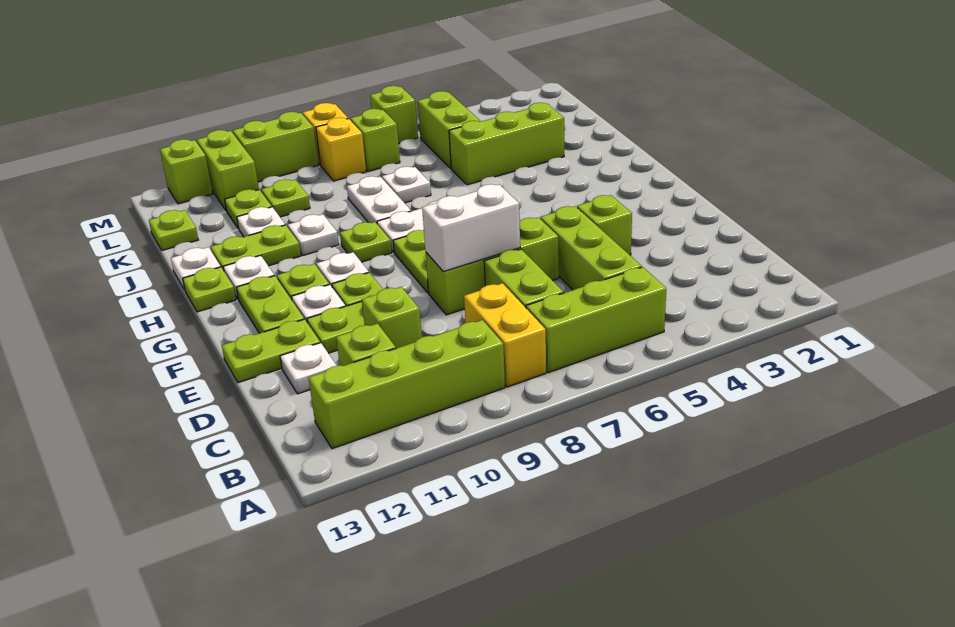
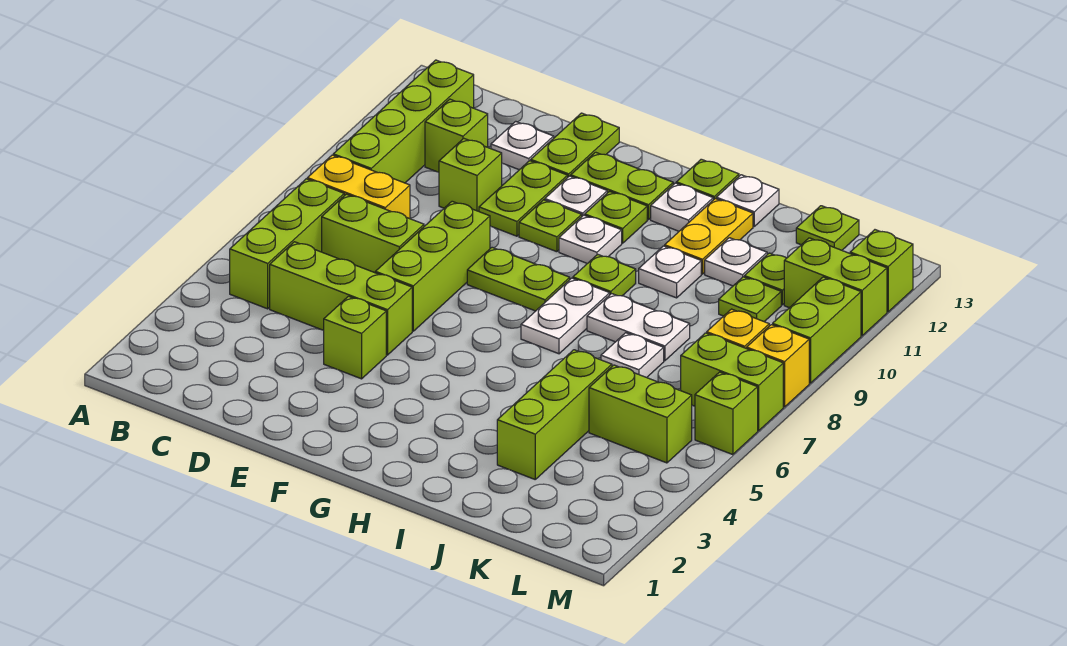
white 1x2 brick [422,184,520,272] -> none
lime 1x2 plate [211,225,301,271] -> yellow 1x2 plate [665,199,753,274]
lime 1x1 brick [350,109,400,171] -> lime 1x2 brick [681,333,783,431]

